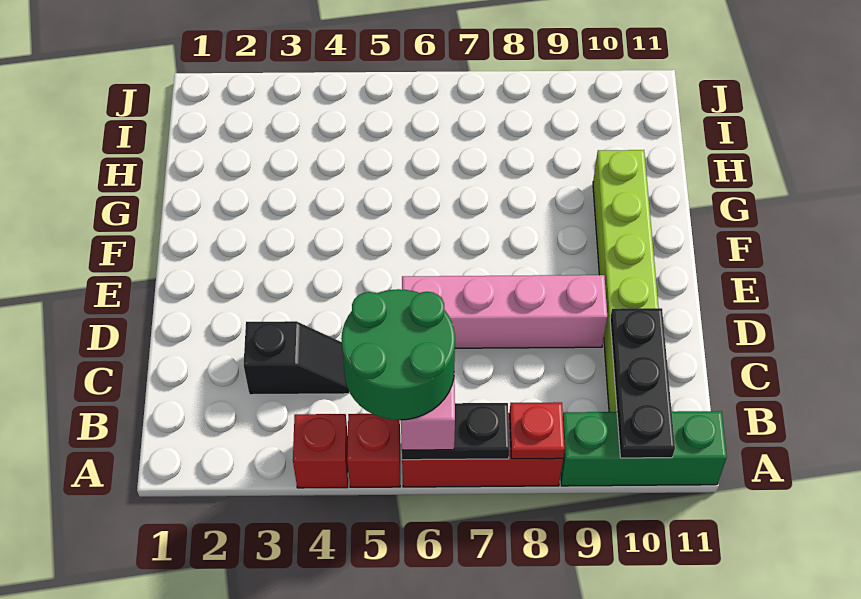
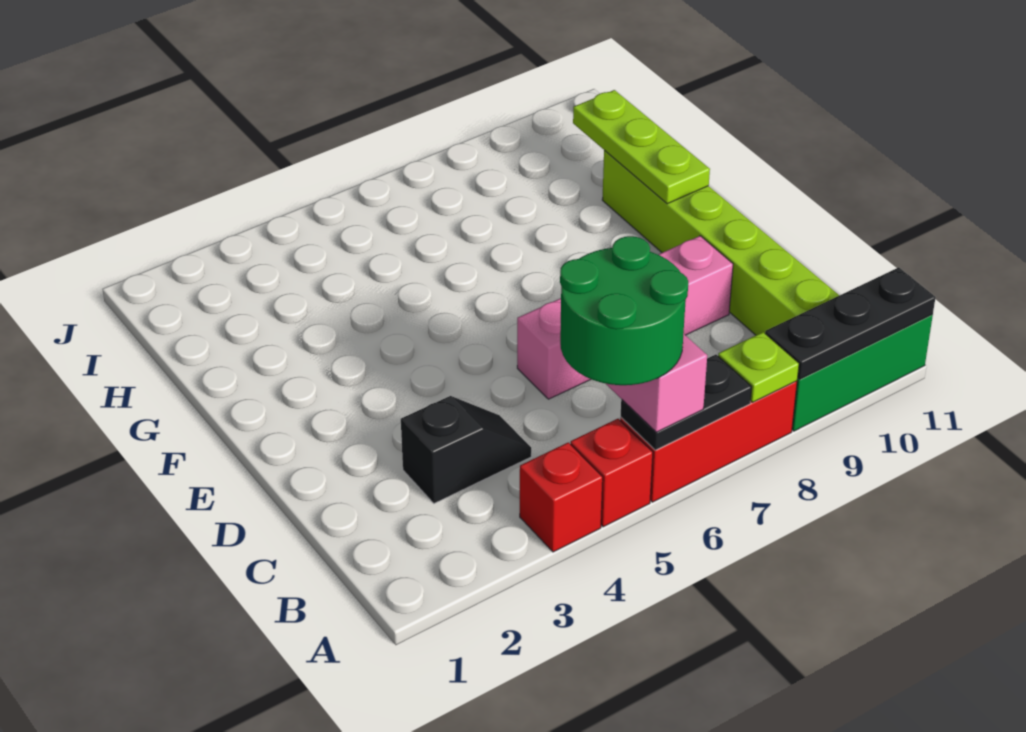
red 1x1 plate [510,402,565,459] -> lime 1x1 plate [718,332,799,402]
black 1x3 plate [610,308,675,458] -> black 1x3 plate turned to [765,267,936,379]
none -> lime 1x3 plate [573,90,710,204]

